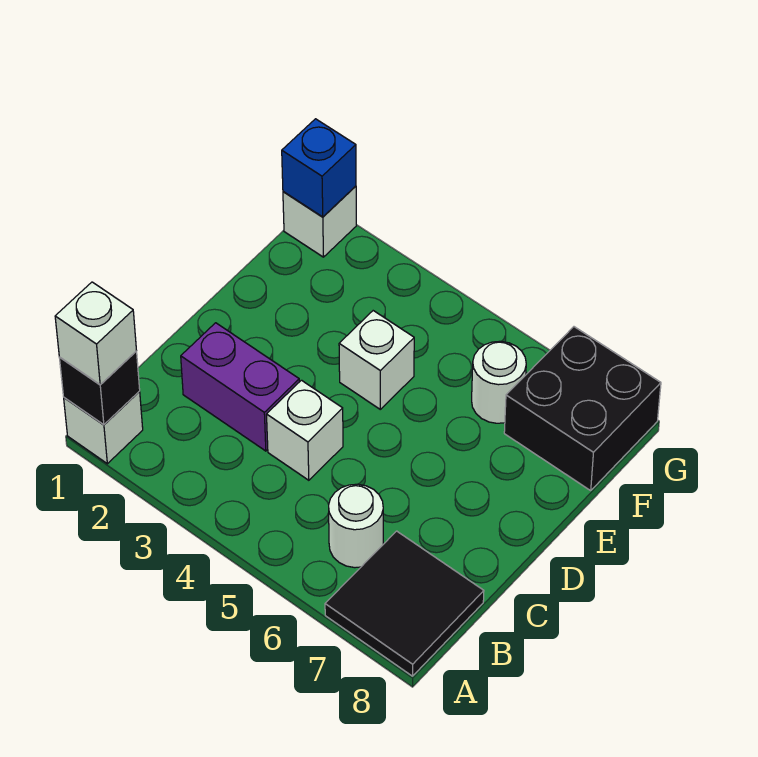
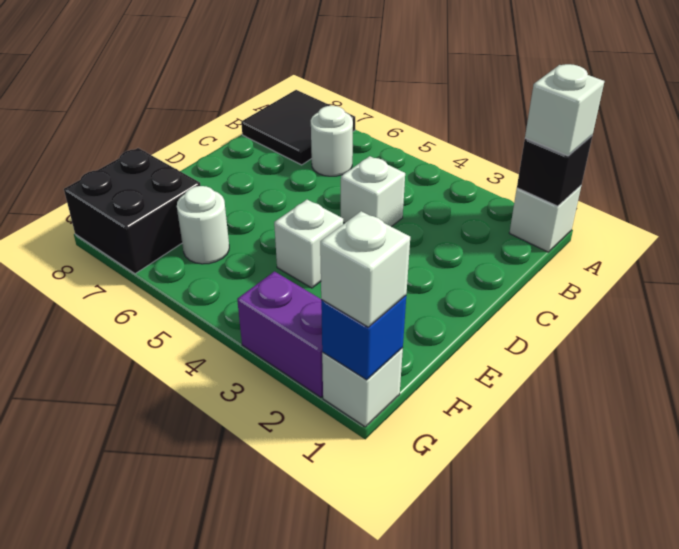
purple 1x2 brick [181,323,299,451] -> purple 1x2 brick moved to [237,271,323,397]
none -> white 1x1 brick [320,211,410,327]

